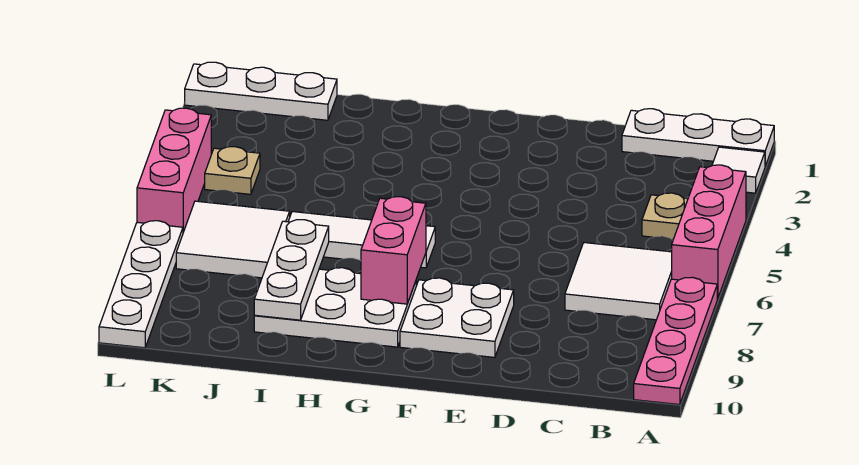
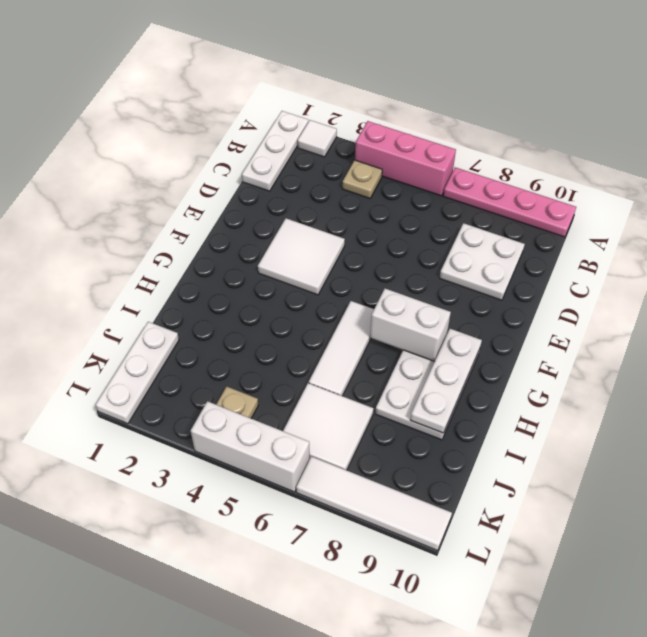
white 2x2 tile [565,243,672,320] -> white 2x2 tile moved to [258,218,345,295]
white 2x2 plate [400,278,514,357] -> white 2x2 plate moved to [440,223,525,300]
pink 1x2 brick [361,197,426,304] -> white 1x2 brick [370,289,451,362]
white 1x3 plate [254,220,329,320] -> white 1x3 plate turned to [410,329,482,433]
pink 1x3 brick [137,108,211,232] -> white 1x3 brick [191,401,310,492]
white 1x4 plate [99,221,183,348] -> white 1x4 tile [296,456,452,551]

